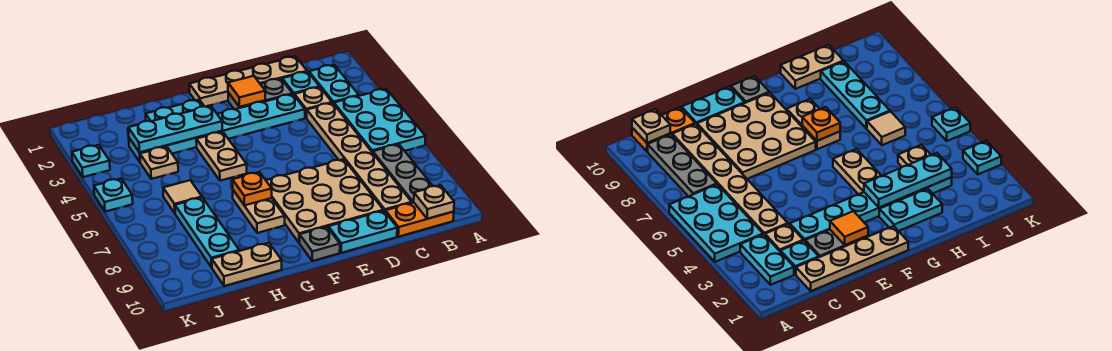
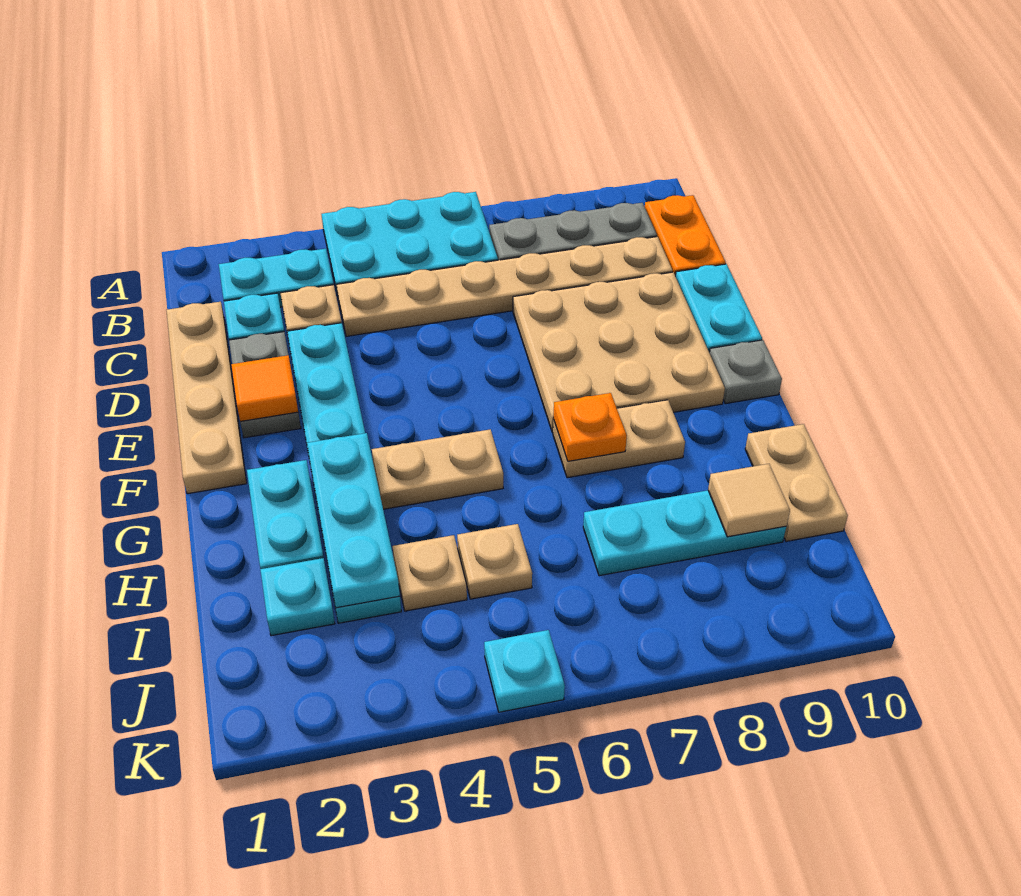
tan 1x1 plate [414,185,454,219] -> tan 1x1 plate moved to [457,524,532,599]
tan 1x1 tile [163,180,202,213] -> tan 1x1 tile moved to [708,464,790,537]
cyan 1x1 plate [72,145,110,177] -> cyan 1x1 plate moved to [260,558,335,636]

